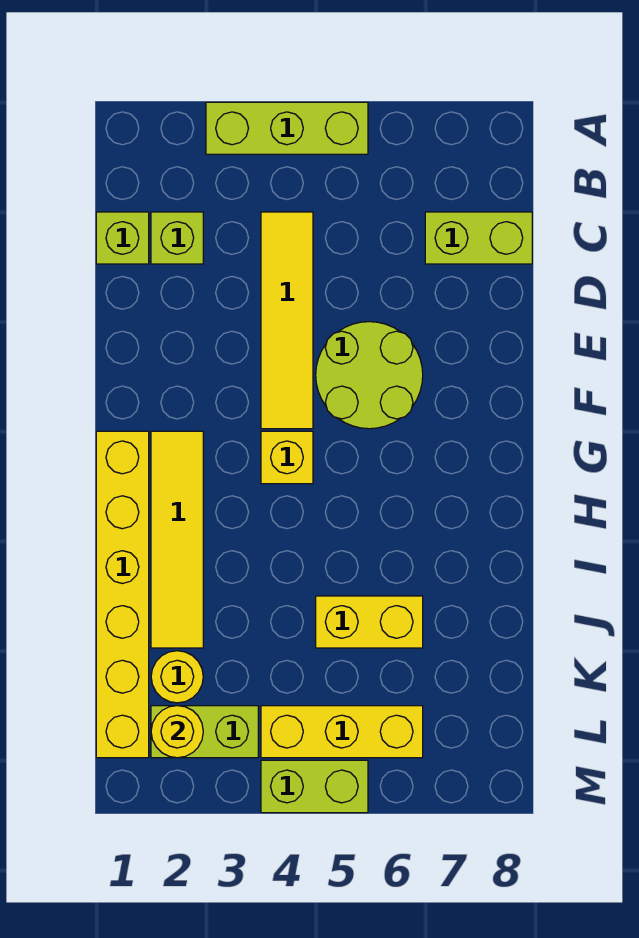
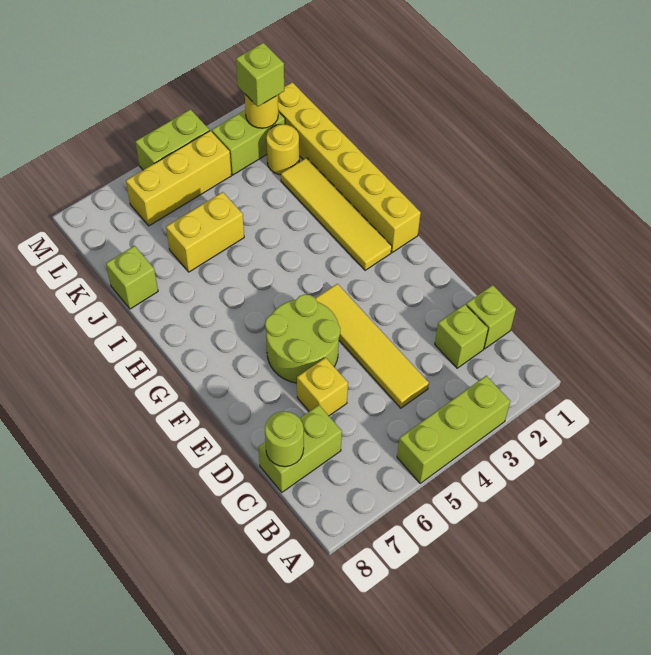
none -> lime 1x1 round brick [265,412,304,467]
yellow 1x1 brick [261,431,313,484] -> yellow 1x1 brick moved to [297,358,348,416]
none -> lime 1x1 brick [106,246,158,309]
none -> lime 1x1 brick [236,43,284,106]

